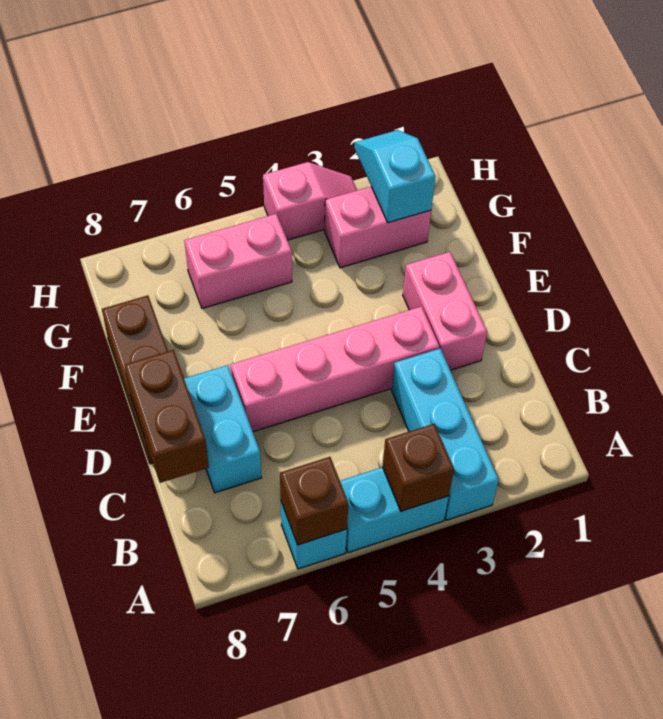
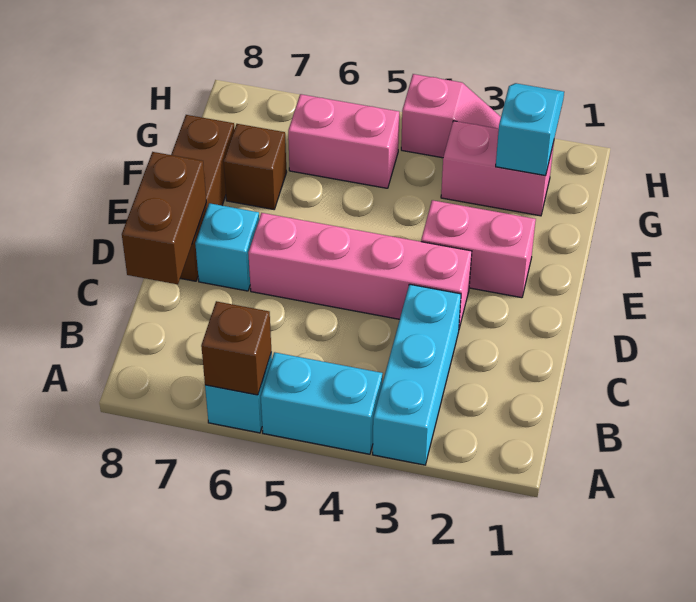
brown 1x1 brick [382,424,454,511] -> brown 1x1 brick moved to [224,124,286,209]
cyan 1x2 brick [184,365,261,493] -> cyan 1x1 brick [195,203,259,291]
pink 1x2 brick [403,252,487,370] -> pink 1x2 brick turned to [421,200,536,298]

